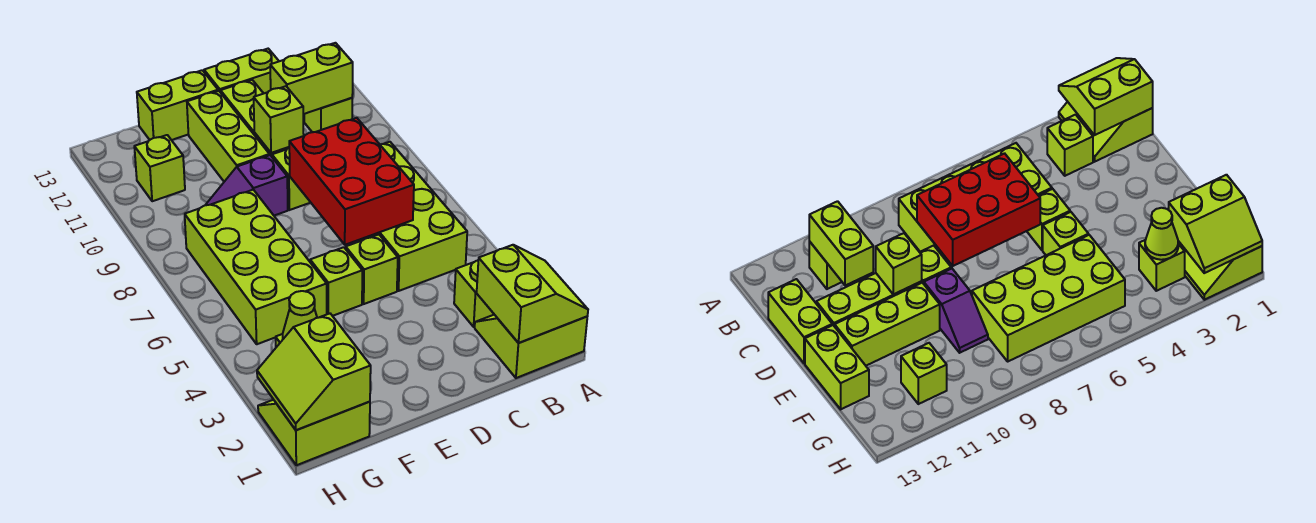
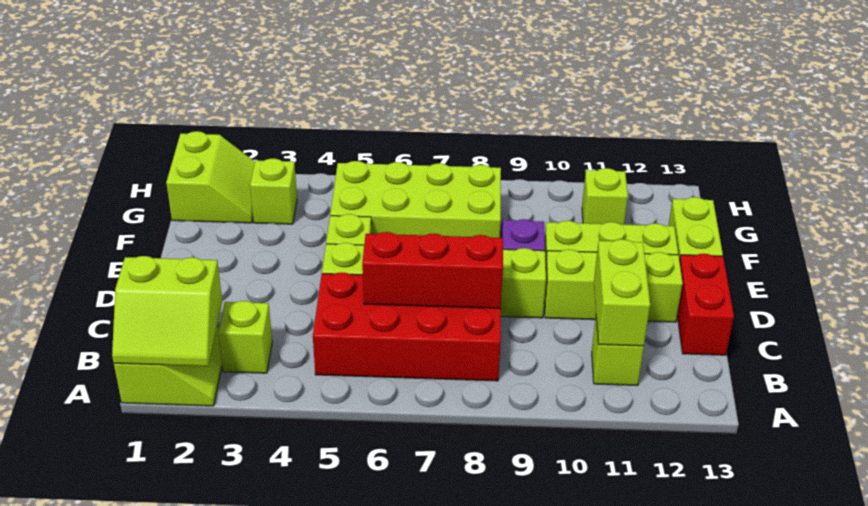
lime 2x4 brick [358,142,467,291] -> red 2x4 brick [313,272,501,381]
red 2x3 brick [289,118,414,245] -> red 1x3 brick [362,232,503,309]
lime 1x2 brick [204,49,279,93] -> red 1x2 brick [677,254,734,355]
lime 1x1 brick [254,86,304,153] -> none
lime 2x2 slope [257,314,371,430] -> none
lime 1x1 cone [283,291,317,339] -> none

